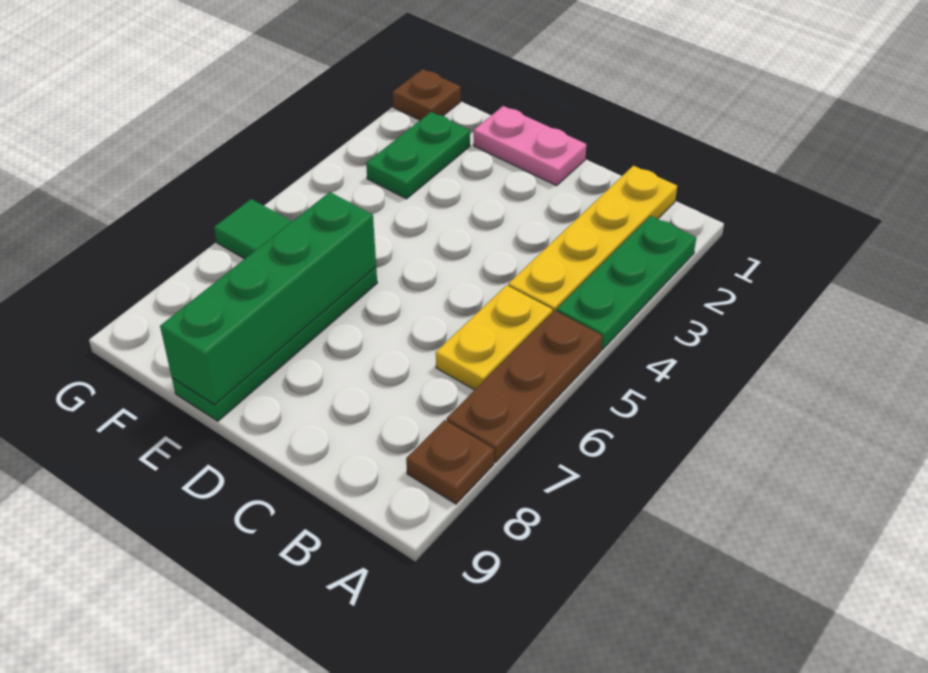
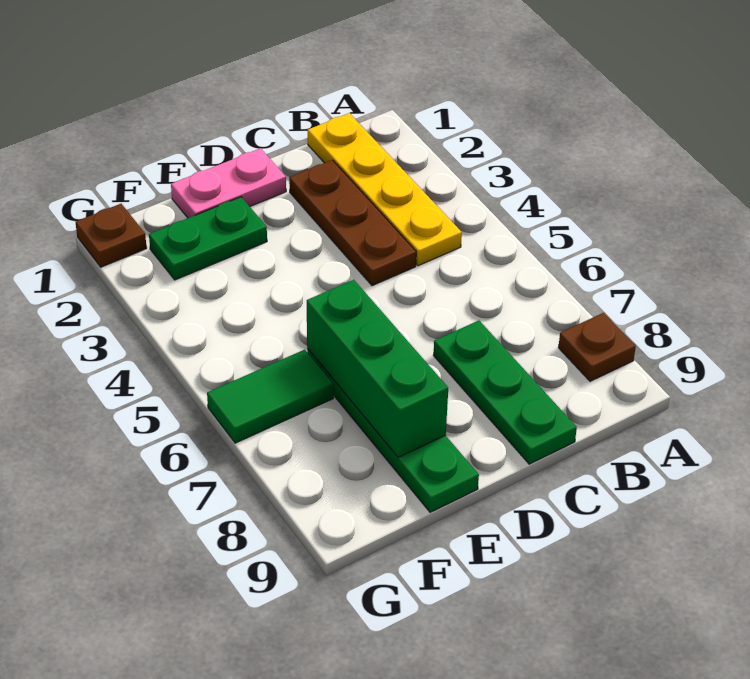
green 1x3 plate [556,216,696,350] -> green 1x3 plate moved to [433,321,577,464]
brown 1x3 plate [447,311,602,463] -> brown 1x3 plate moved to [289,160,416,286]
yellow 1x2 plate [436,285,552,390] -> none
green 1x4 brick [160,192,376,405] -> green 1x3 brick [307,280,448,457]
green 1x2 plate [366,112,470,199] -> green 1x2 plate turned to [149,197,267,280]

